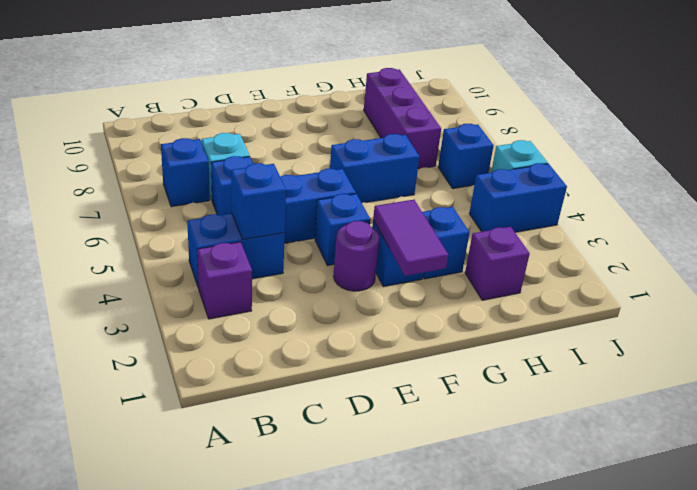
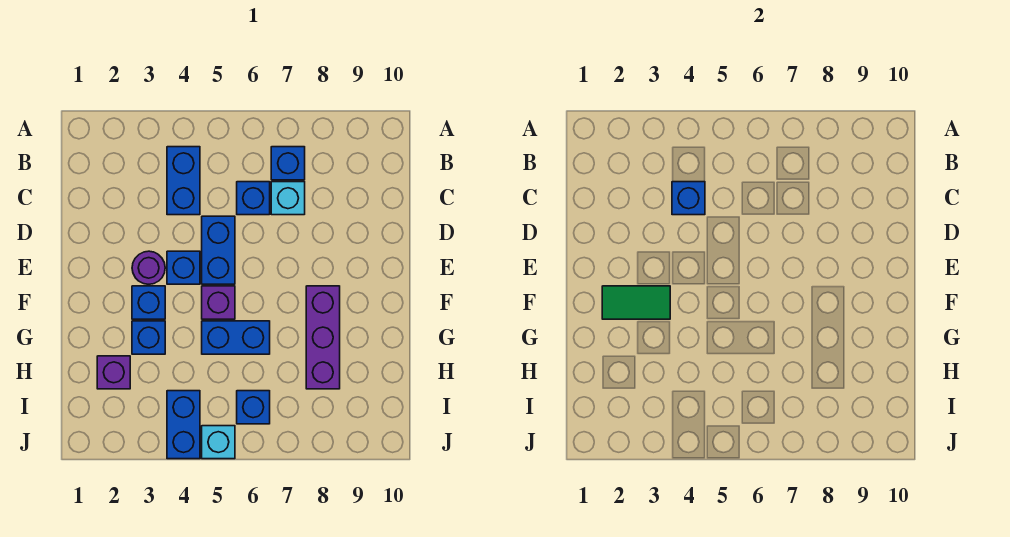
purple 1x1 brick [197,242,252,319] -> purple 1x1 brick moved to [202,286,235,319]
purple 1x2 tile [373,200,448,276] -> green 1x2 tile [602,286,670,319]
blue 1x2 brick [330,134,419,203] -> blue 1x2 brick turned to [202,321,270,354]
purple 1x3 brick [364,68,441,169] -> purple 1x3 brick turned to [306,286,340,389]

